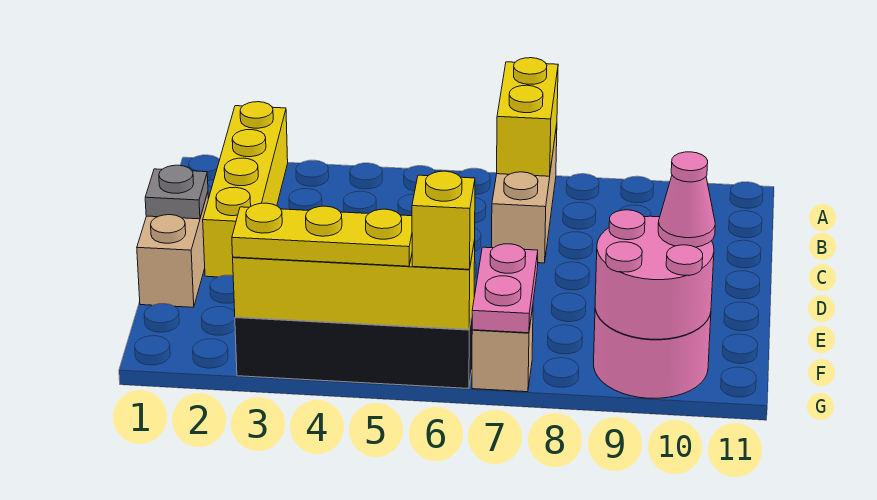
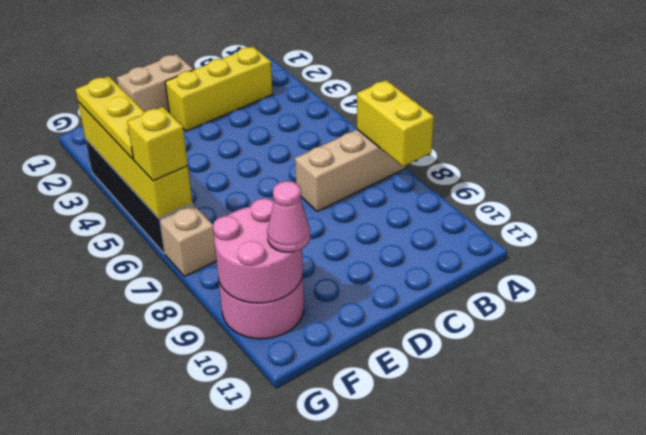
yellow 1x4 brick [203,102,288,277] -> yellow 1x3 brick [165,46,273,131]
yellow 1x2 brick [497,58,558,176] -> yellow 1x2 brick turned to [357,80,434,166]
grey 1x1 plate [145,165,208,219] -> none
pink 1x2 plate [472,244,538,333] -> none

